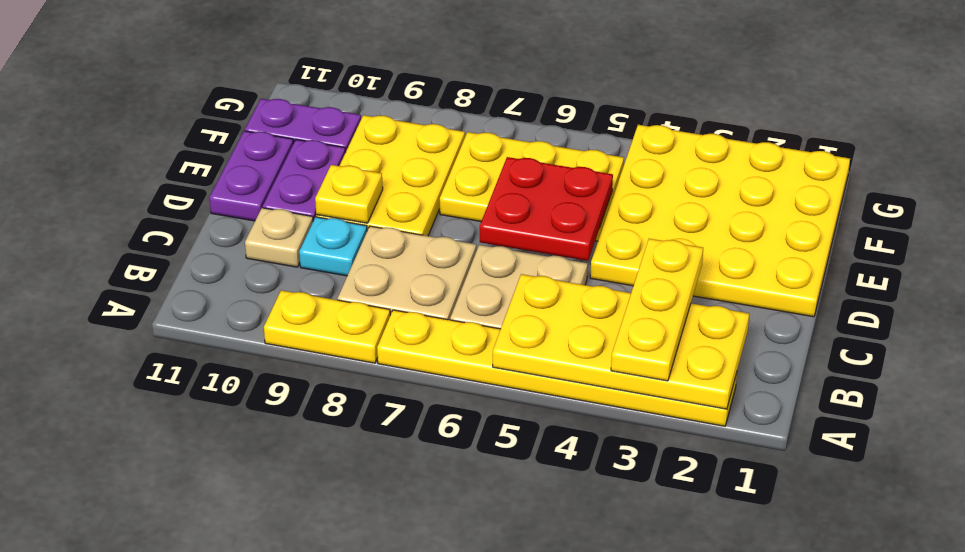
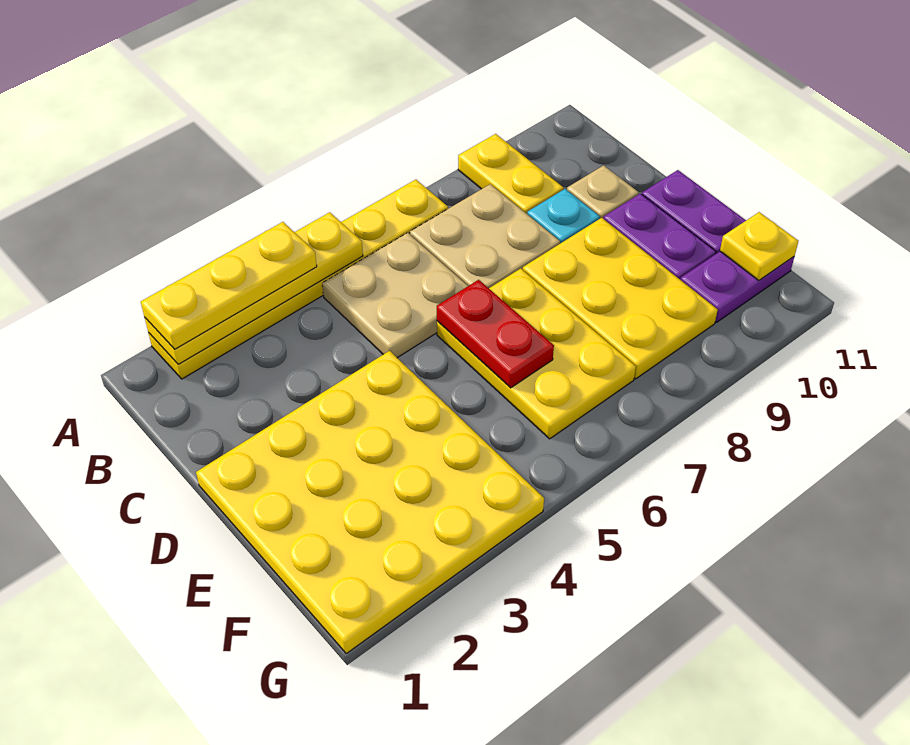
yellow 2x4 plate [493,274,749,409] -> yellow 1x4 plate [145,212,363,364]
yellow 1x3 plate [611,239,703,381] -> yellow 1x3 plate turned to [141,222,317,349]
yellow 1x2 plate [264,290,390,363] -> yellow 1x2 plate turned to [458,134,563,214]
red 2x2 plate [480,157,613,261] -> red 1x2 plate [437,280,554,388]
yellow 1x1 plate [315,165,383,223] -> yellow 1x1 plate moved to [720,212,798,281]
yellow 2x3 plate [440,132,624,241] -> yellow 2x3 plate turned to [437,269,636,439]

